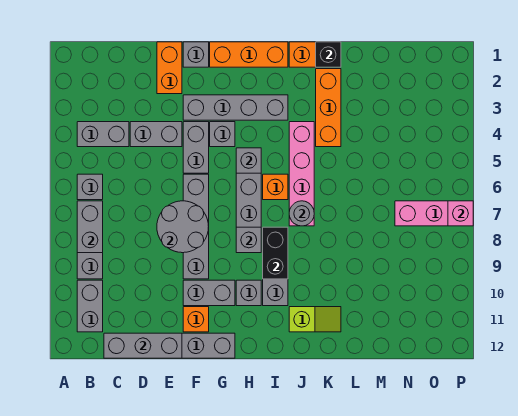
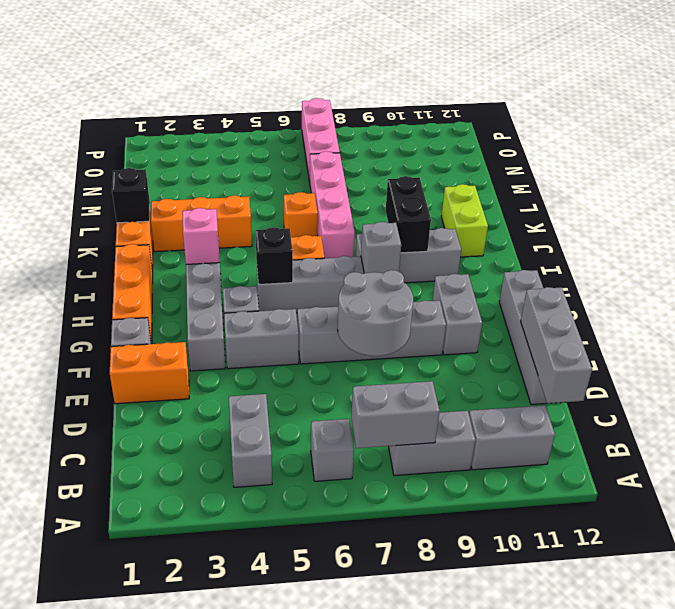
grey 1x2 brick [130,122,182,147] -> none
orange 1x1 brick [183,307,209,332] -> orange 1x1 brick moved to [284,192,318,237]
grey 1x1 brick [236,148,261,173] -> black 1x1 brick [256,227,293,285]
grey 1x1 brick [236,280,261,306] -> none
black 1x2 brick [263,227,288,279] -> black 1x2 brick turned to [386,176,431,253]
pink 1x4 brick [289,122,314,226] -> pink 1x4 brick turned to [310,151,355,258]
grey 1x1 round brick [289,201,314,226] -> none
lime 1x2 slope [289,307,341,332] -> lime 1x2 brick [441,184,488,257]
pink 1x1 brick [448,201,473,226] -> pink 1x1 brick moved to [183,208,220,264]

